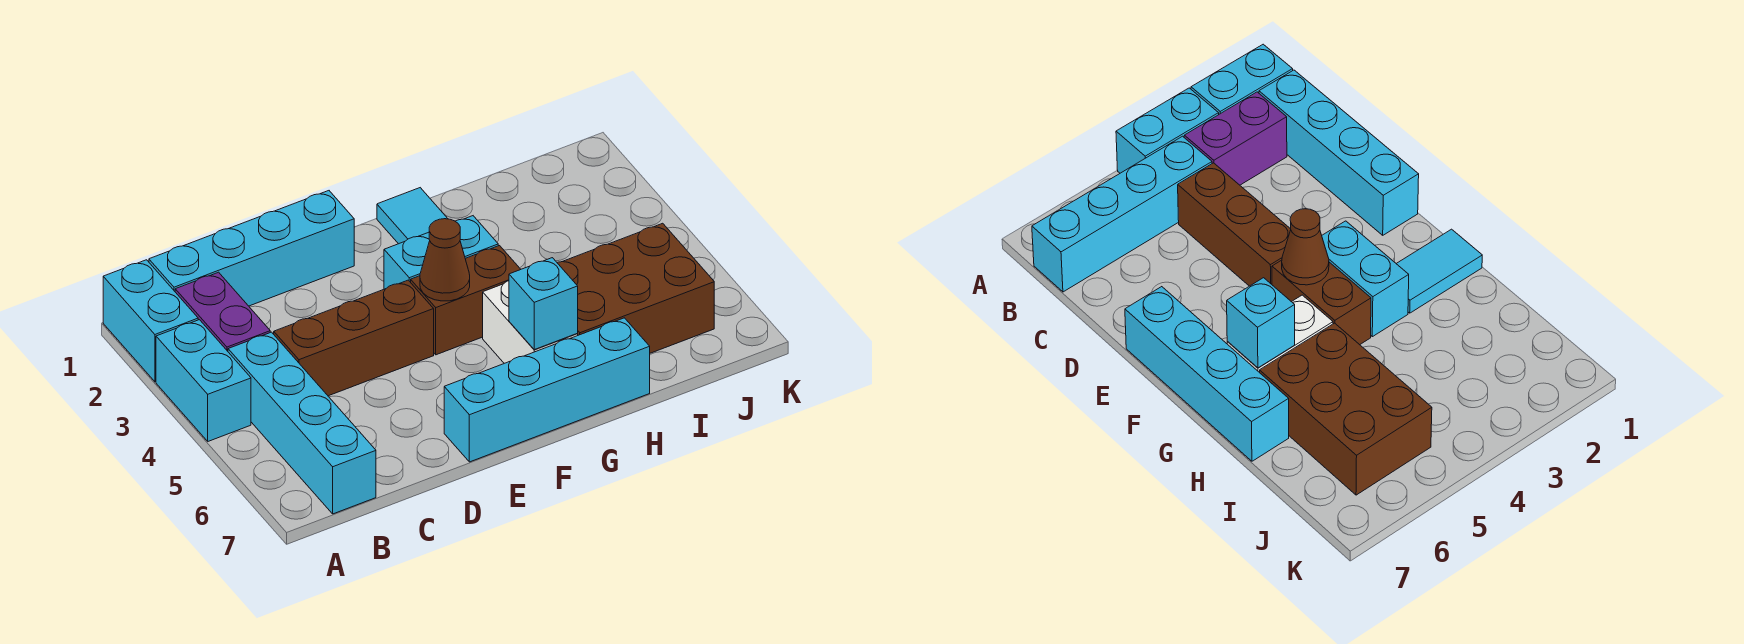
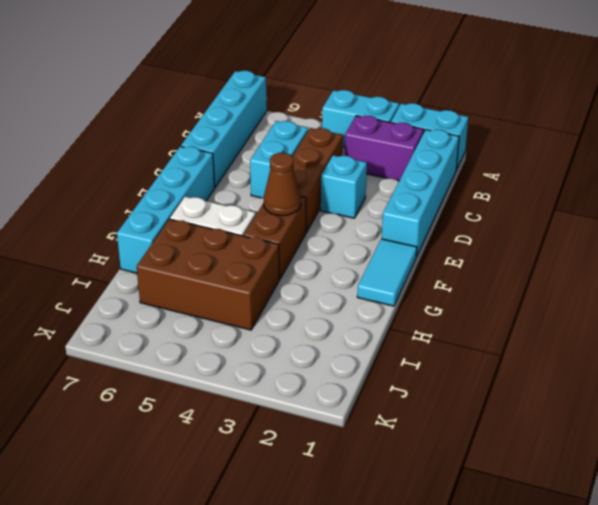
cyan 1x4 brick [228,332,376,514] -> cyan 1x4 brick turned to [181,71,267,187]
cyan 1x2 brick [384,216,498,289] -> cyan 1x2 brick moved to [250,121,308,198]
cyan 1x2 tile [377,188,448,244] -> cyan 1x2 tile turned to [357,239,417,306]
cyan 1x1 brick [509,258,578,350] -> cyan 1x1 brick moved to [321,155,367,218]
brown 2x3 brick [557,223,714,353] -> brown 2x3 brick turned to [137,219,279,330]

